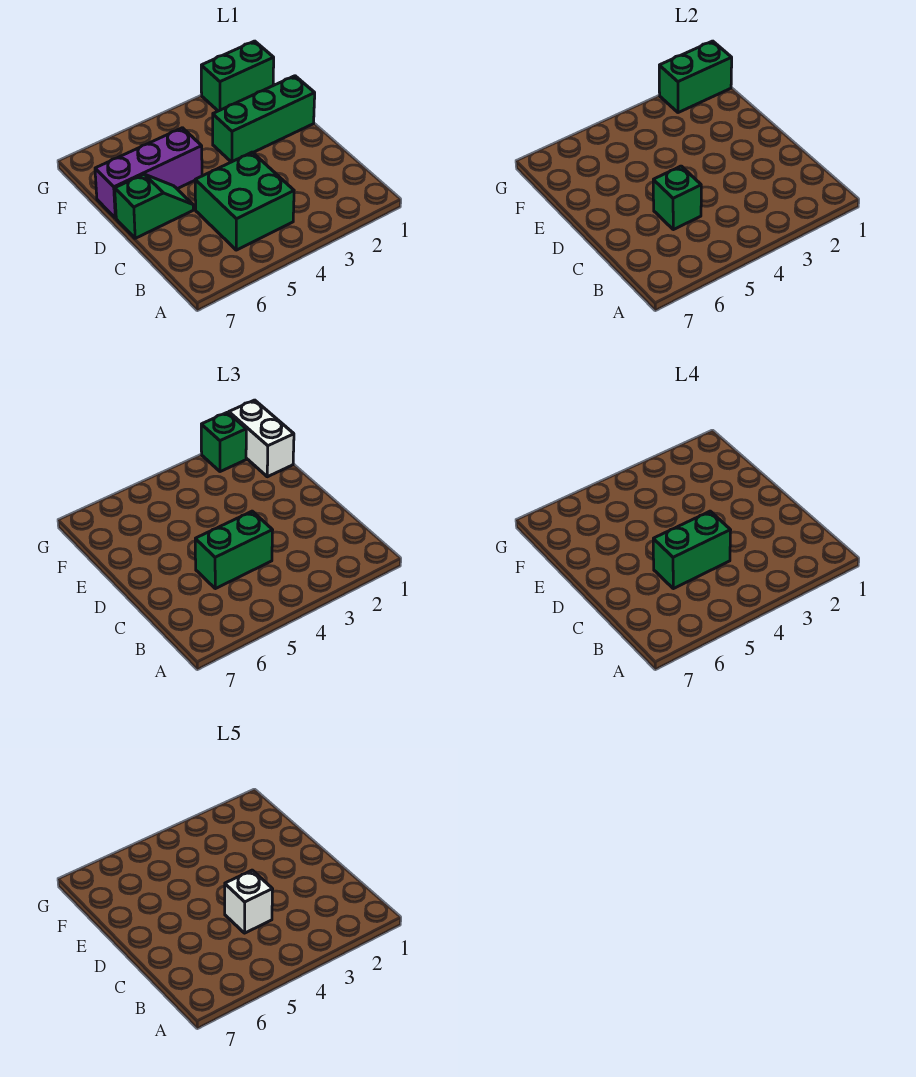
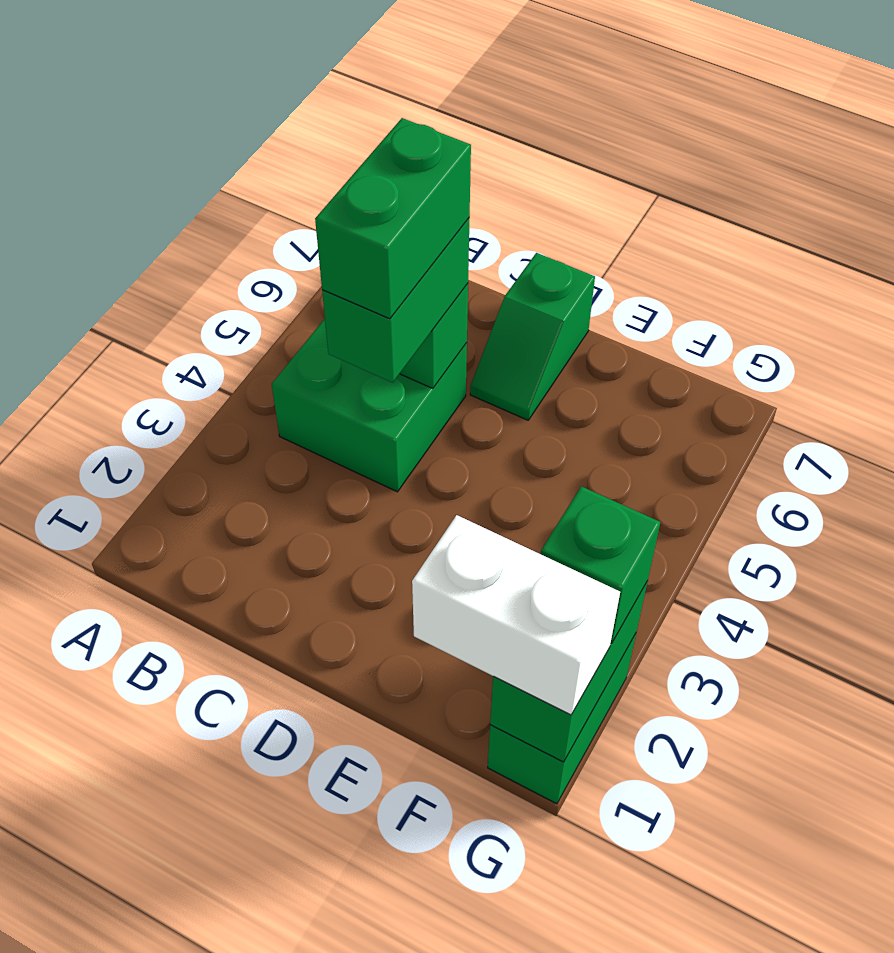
white 1x1 brick [225,870,273,933] -> none
green 1x3 brick [213,76,315,162] -> none
purple 1x3 brick [95,128,202,218] -> none

